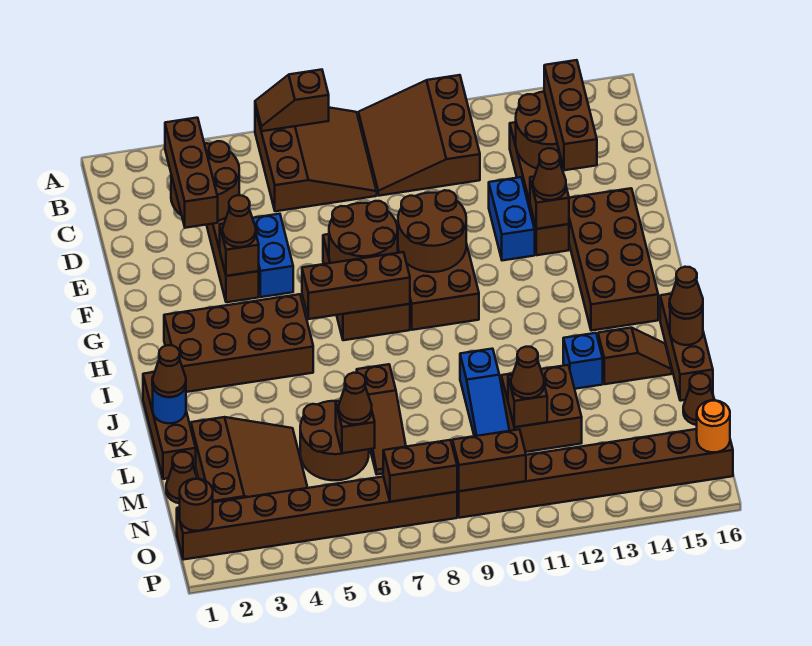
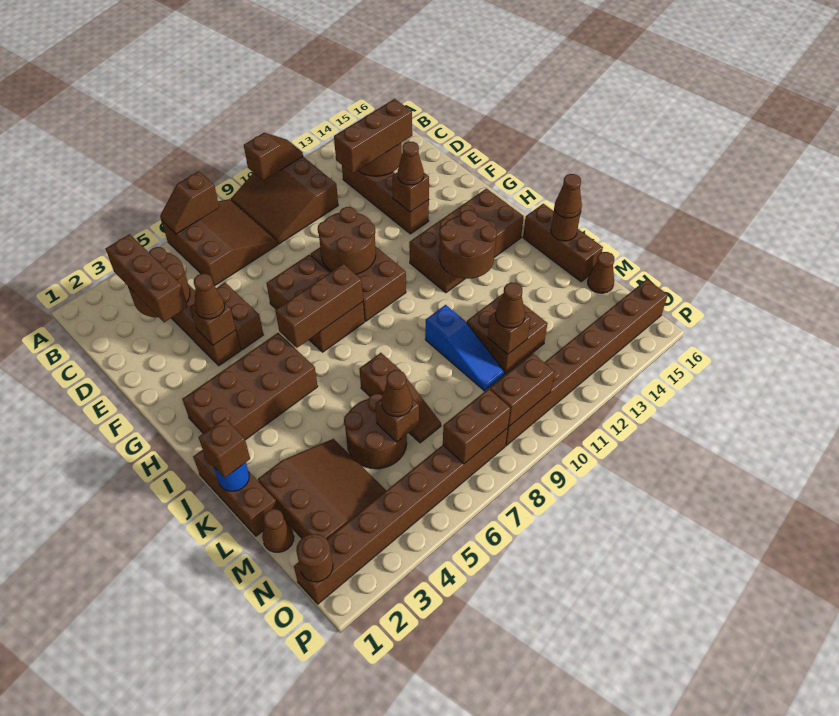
brown 1x3 brick [544,60,597,170] -> brown 1x3 brick turned to [334,99,412,173]
blue 1x2 brick [253,214,293,297] -> brown 1x2 brick [216,283,263,350]
blue 1x2 brick [489,177,535,261] -> none
brown 2x2 round brick [329,201,398,263] -> brown 2x2 round brick moved to [439,210,497,279]
brown 2x4 brick [569,188,658,331] -> brown 2x4 brick turned to [409,189,524,293]
brown 1x1 cone [152,345,186,397] -> brown 1x1 brick [199,418,250,478]
blue 1x1 brick [563,333,603,389] -> none
brown 1x2 slope [598,328,672,384] -> brown 1x2 slope moved to [244,133,303,181]
orange 1x1 round brick [697,400,730,452] -> none

